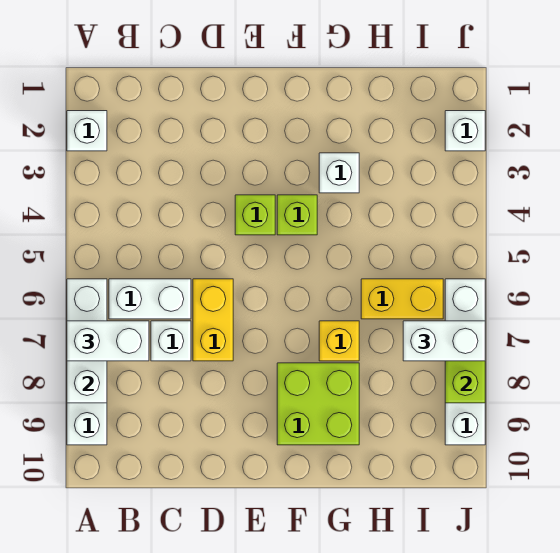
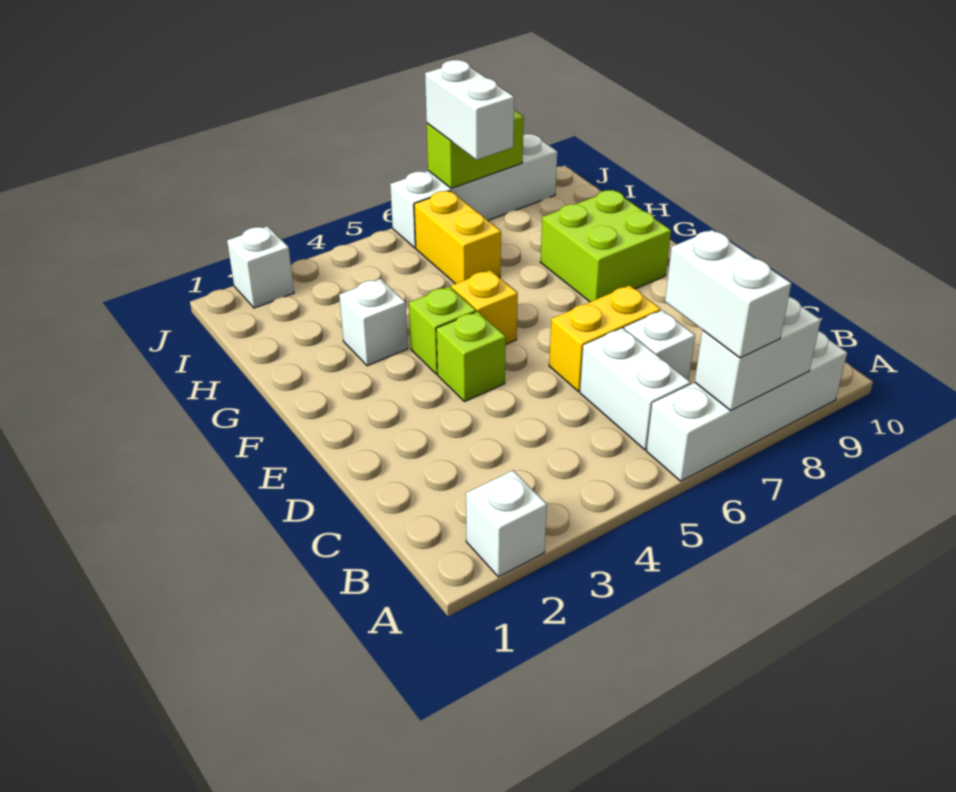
yellow 1x1 brick [319,321,359,361] -> yellow 1x1 brick moved to [451,270,518,344]

